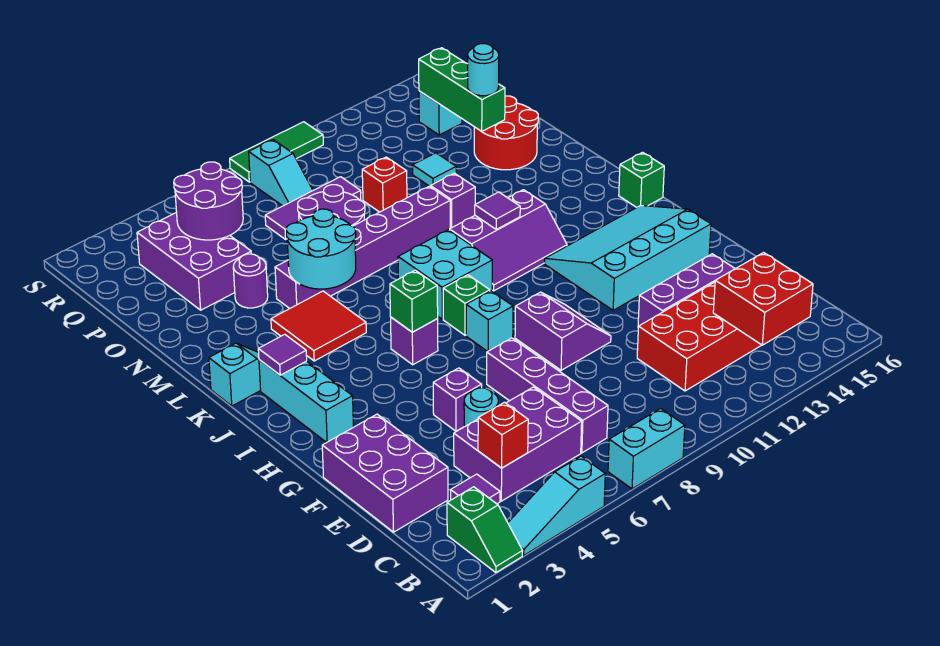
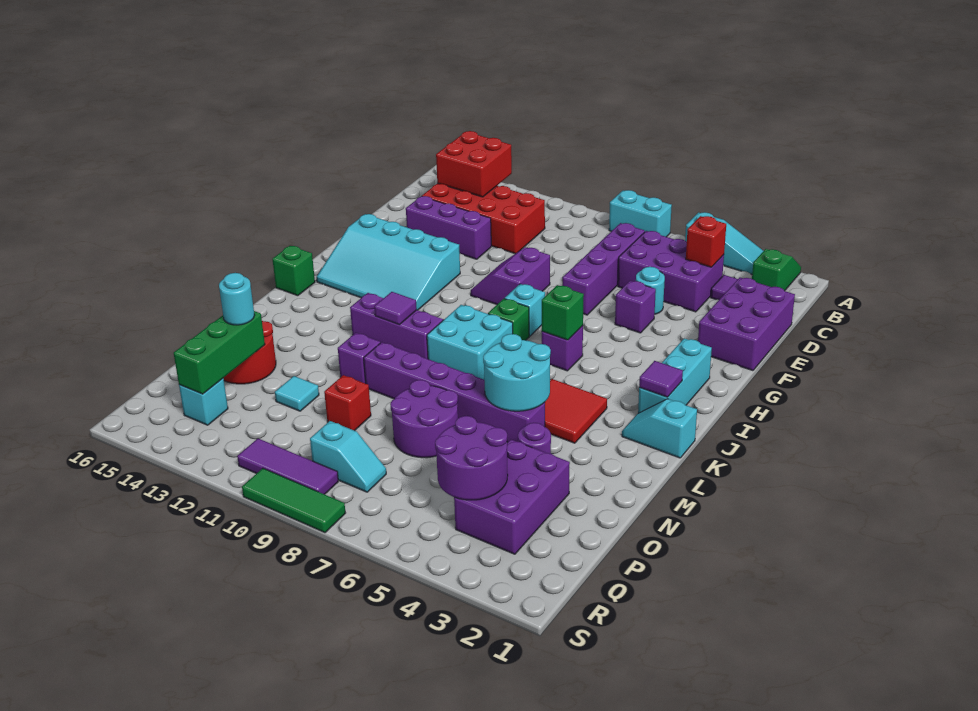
purple 1x3 tile [265,177,361,239] -> purple 1x3 tile moved to [237,439,338,494]
cyan 1x2 slope [249,140,313,206] -> cyan 1x2 slope turned to [310,421,386,492]

